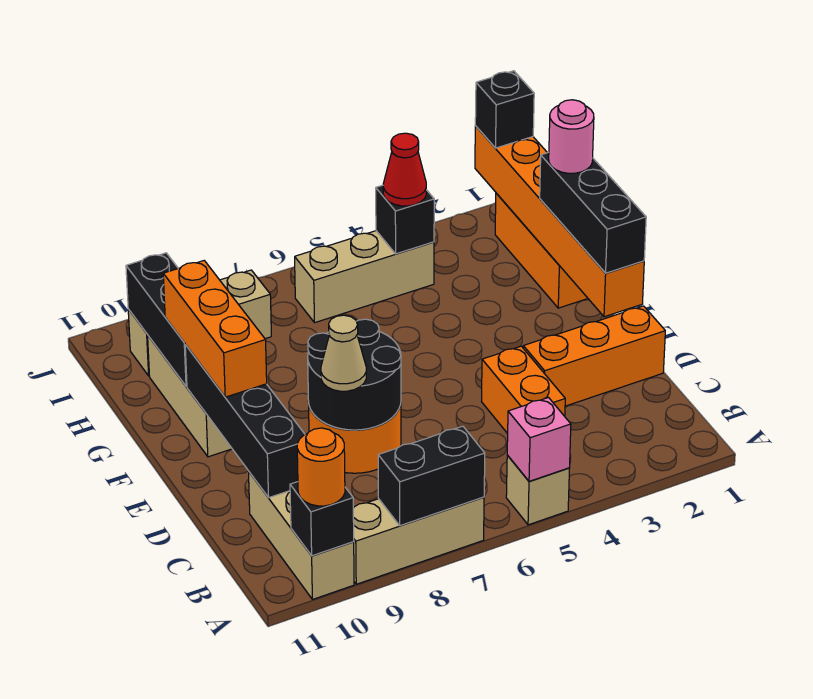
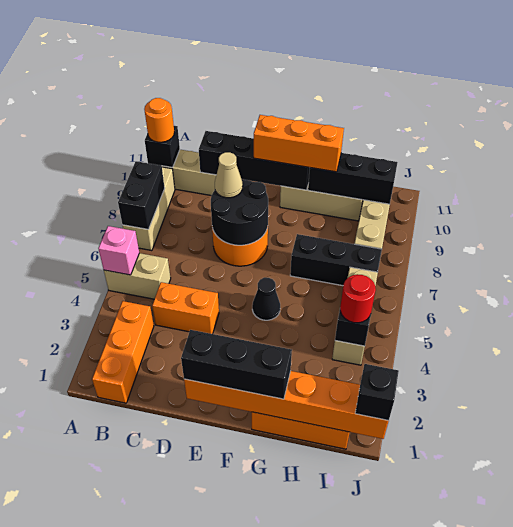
tan 1x1 brick [506,455,570,525] -> tan 1x2 brick [104,253,171,299]
orange 1x3 brick [523,306,665,406] -> orange 1x3 brick moved to [92,301,154,403]
none -> black 1x1 cone [252,278,280,320]
pink 1x1 round brick [549,100,594,173] -> none
none -> black 1x3 brick [290,234,382,286]
red 1x1 cone [383,133,426,206] -> red 1x1 round brick [340,274,376,323]

